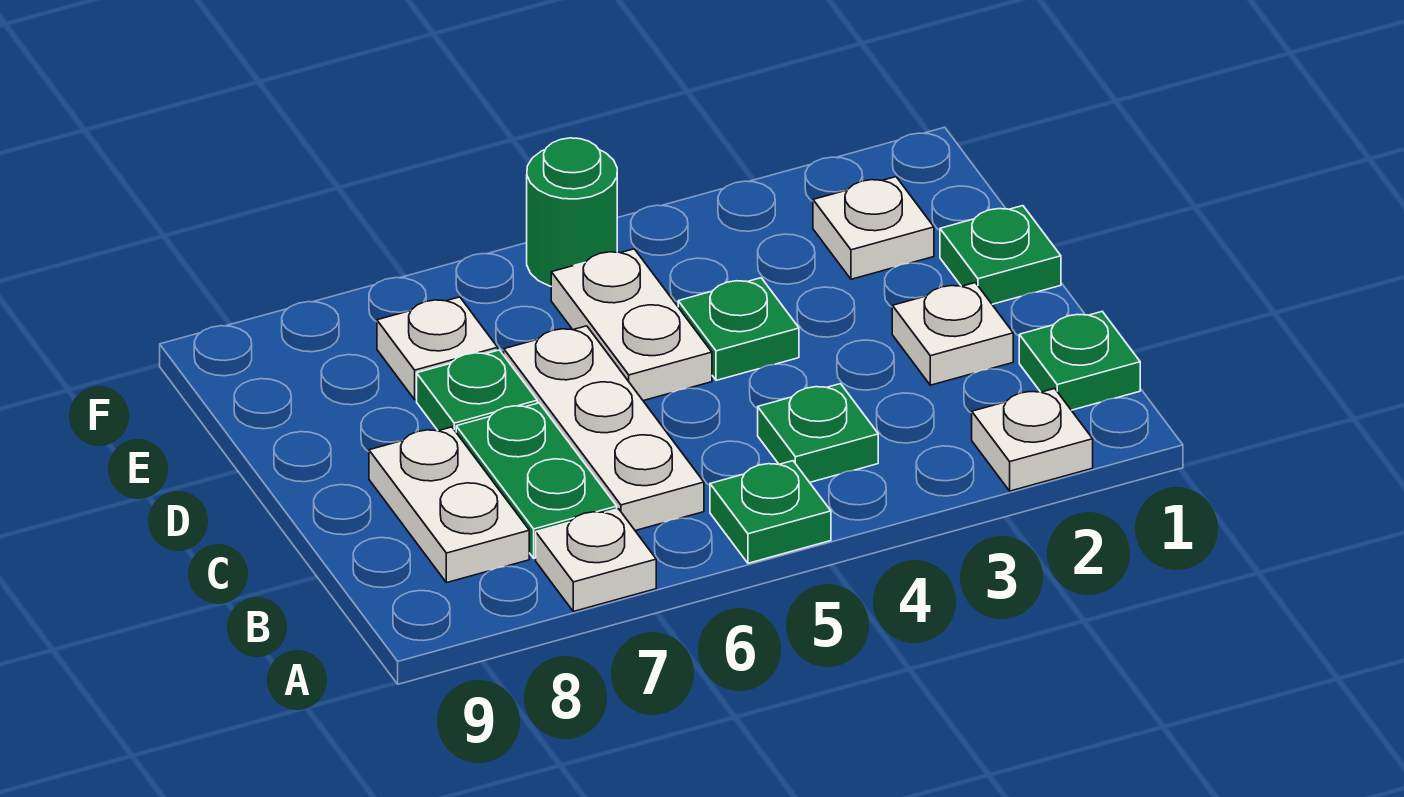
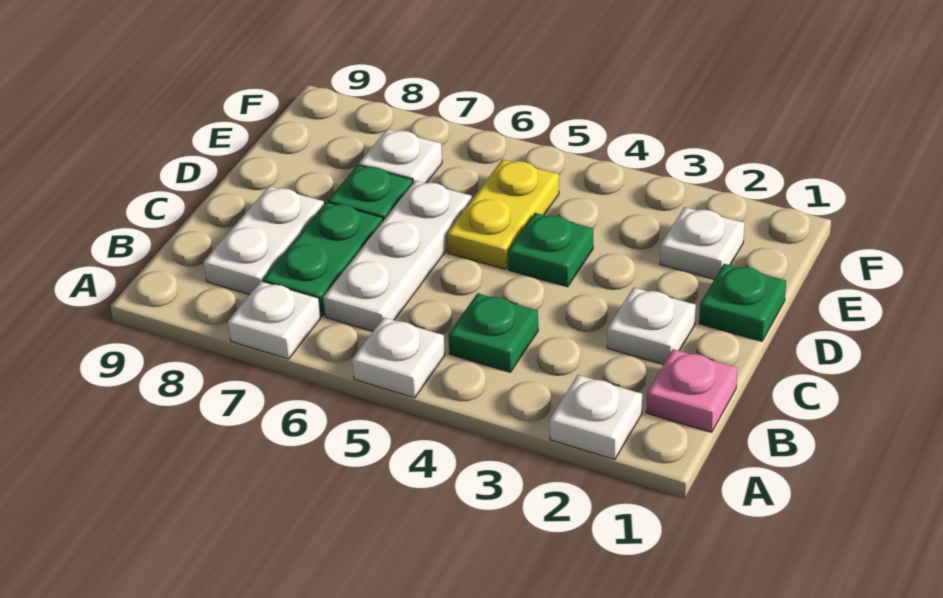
green 1x1 plate [710,461,831,563] -> white 1x1 plate [352,317,445,398]
green 1x1 plate [1019,312,1140,410] -> pink 1x1 plate [646,349,738,432]
white 1x2 plate [551,249,712,401] -> yellow 1x2 plate [447,159,559,269]
green 1x1 round brick [527,138,617,286] -> none

